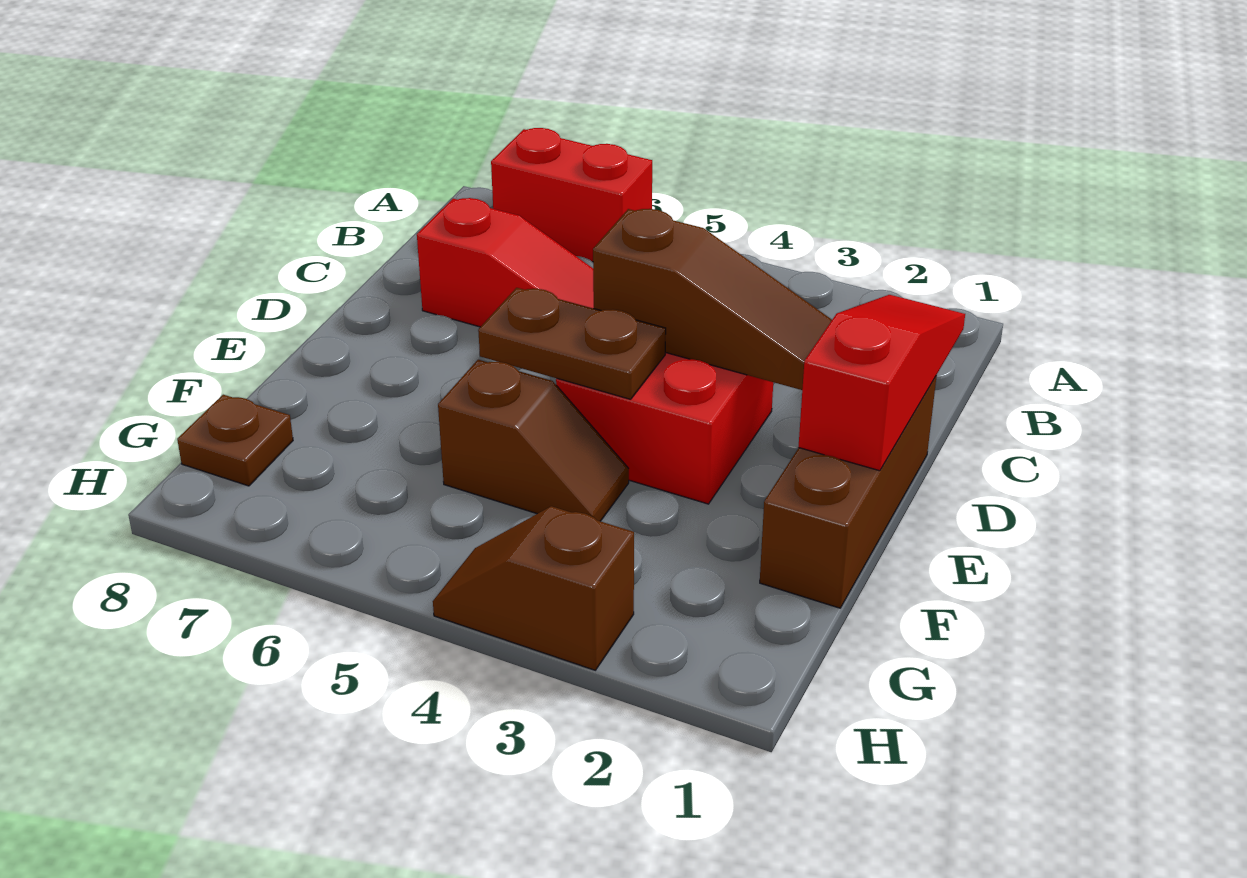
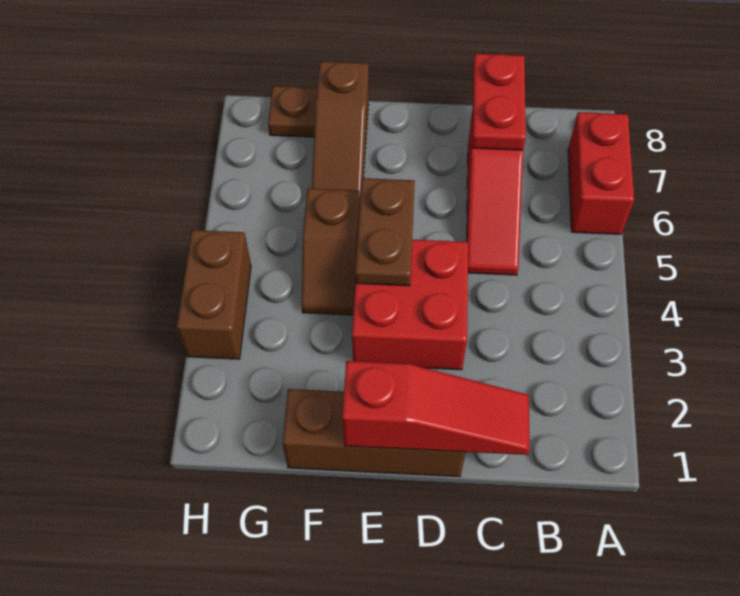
none -> red 1x2 plate [472,54,526,150]
brown 1x3 slope [593,209,832,390] -> brown 1x3 slope moved to [312,62,369,196]
brown 1x2 slope [433,506,634,670] -> brown 1x2 brick [177,230,251,359]

